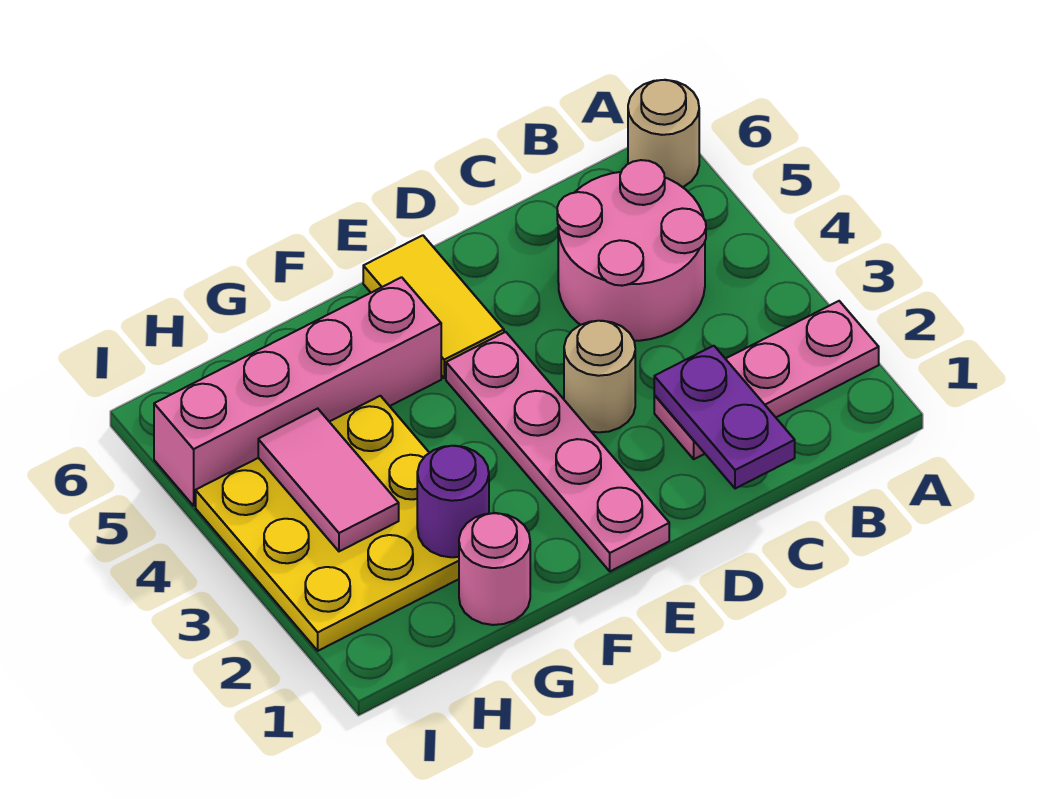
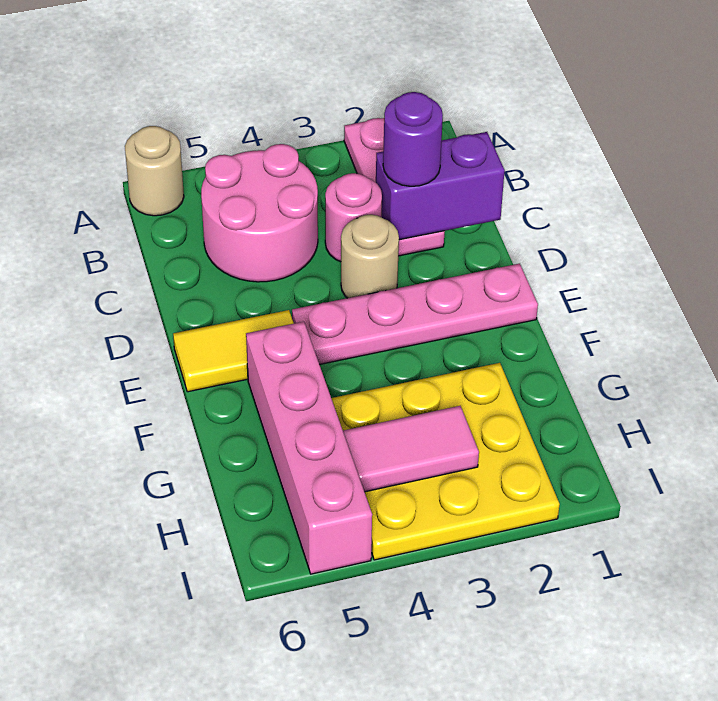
purple 1x2 plate [654,346,795,489] -> purple 1x2 brick [376,132,505,240]
pink 1x1 round brick [459,513,530,625] -> pink 1x1 round brick moved to [325,173,382,262]
purple 1x1 round brick [417,446,489,557] -> purple 1x1 round brick moved to [383,92,443,186]

